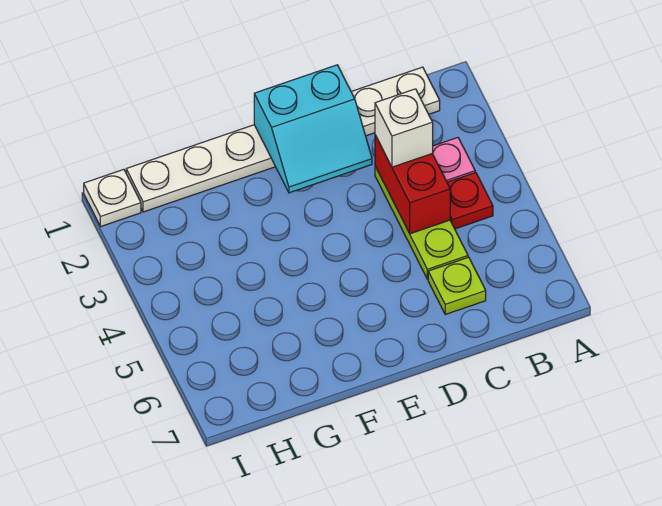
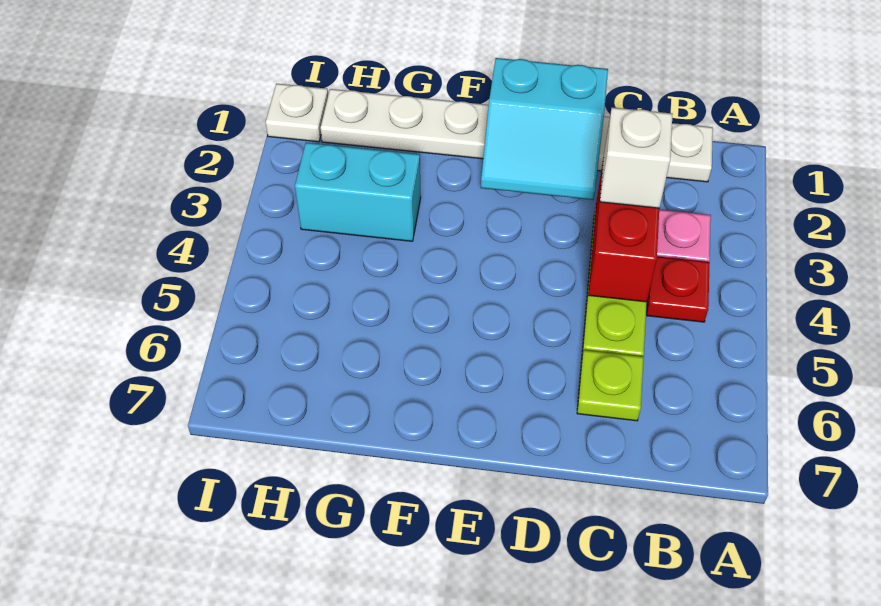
none -> cyan 1x2 brick [295,143,421,241]

